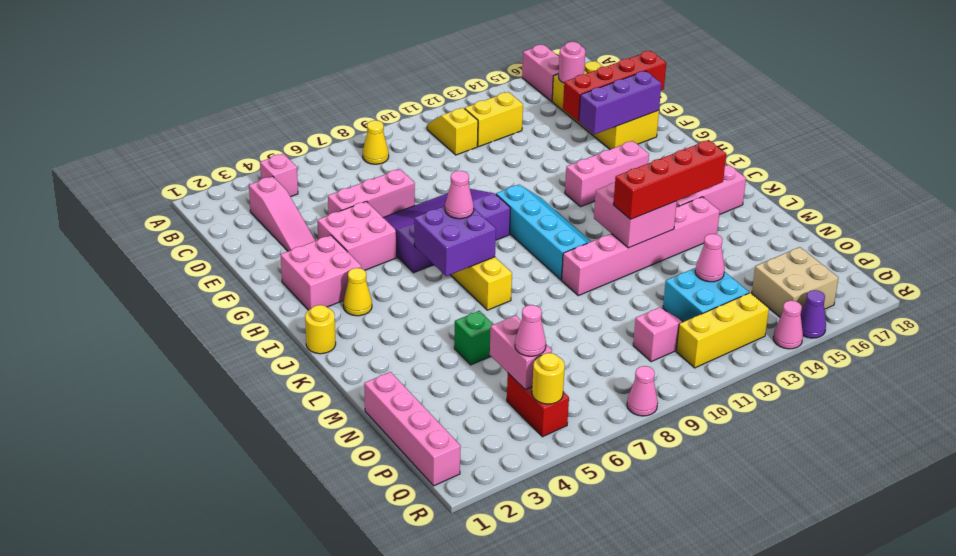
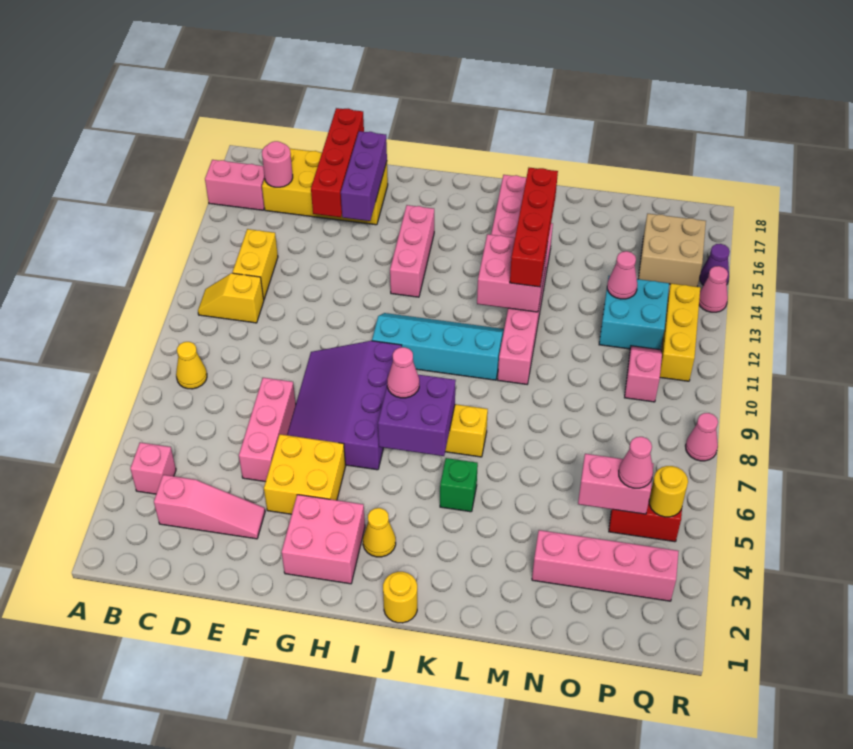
pink 2x2 brick [317,201,397,270] -> yellow 2x2 brick [264,434,345,514]
green 1x1 brick [454,311,494,365] -> green 1x1 brick moved to [440,458,478,512]
pink 1x4 brick [364,372,461,486] -> pink 1x4 brick moved to [532,530,679,601]

